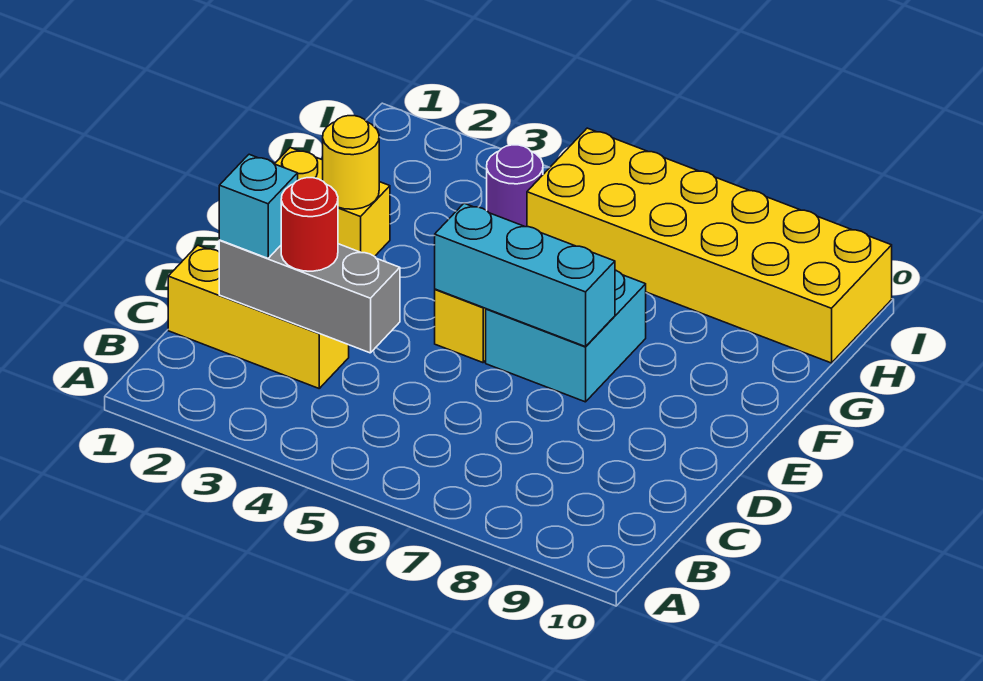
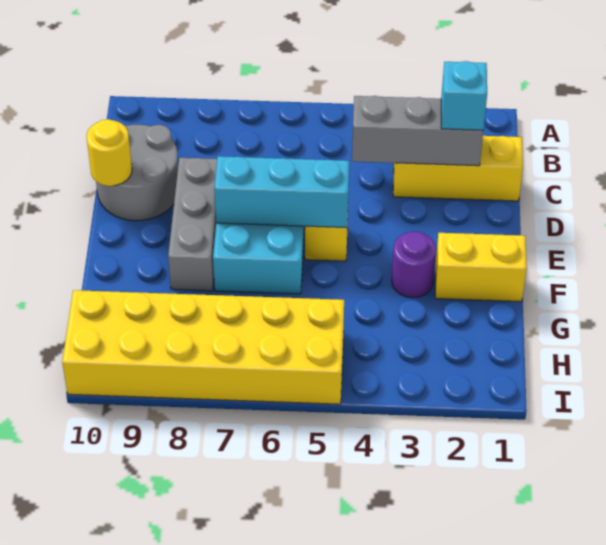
red 1x1 round brick [281,178,338,271] -> none
none -> grey 2x2 round brick [96,125,178,221]
none -> grey 1x3 brick [168,158,217,291]
yellow 1x1 round brick [323,116,379,209] -> yellow 1x1 round brick moved to [87,119,132,186]
purple 1x1 round brick [487,145,543,227] -> purple 1x1 round brick moved to [392,232,436,298]

